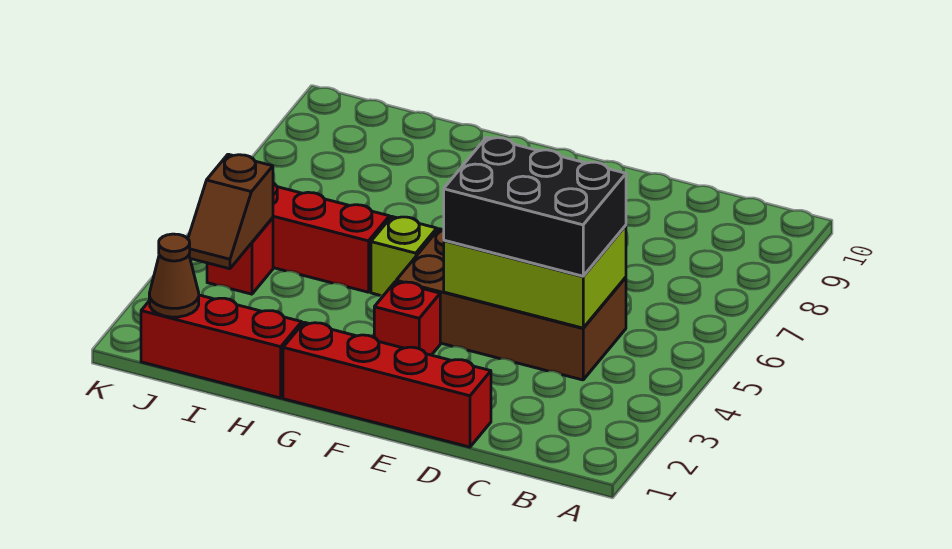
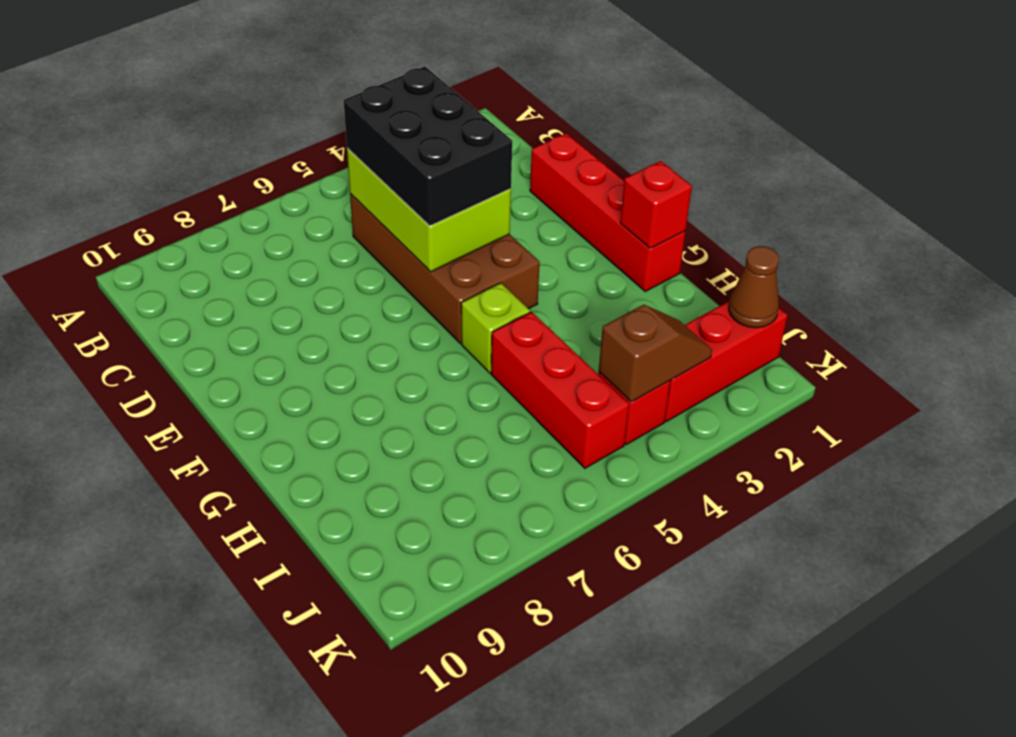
red 1x1 brick [374,282,440,355] -> red 1x1 brick moved to [620,161,692,249]
red 1x3 brick [141,295,302,398] -> red 1x3 brick turned to [665,301,788,421]

